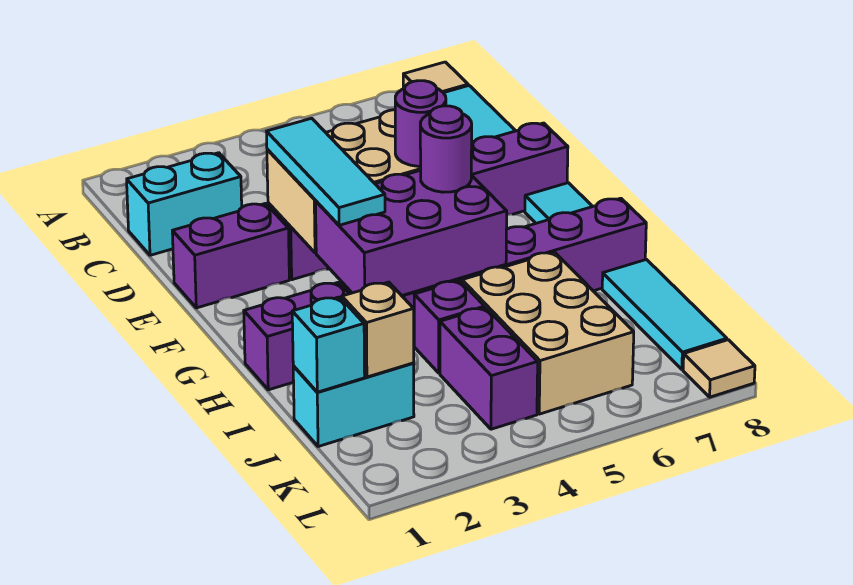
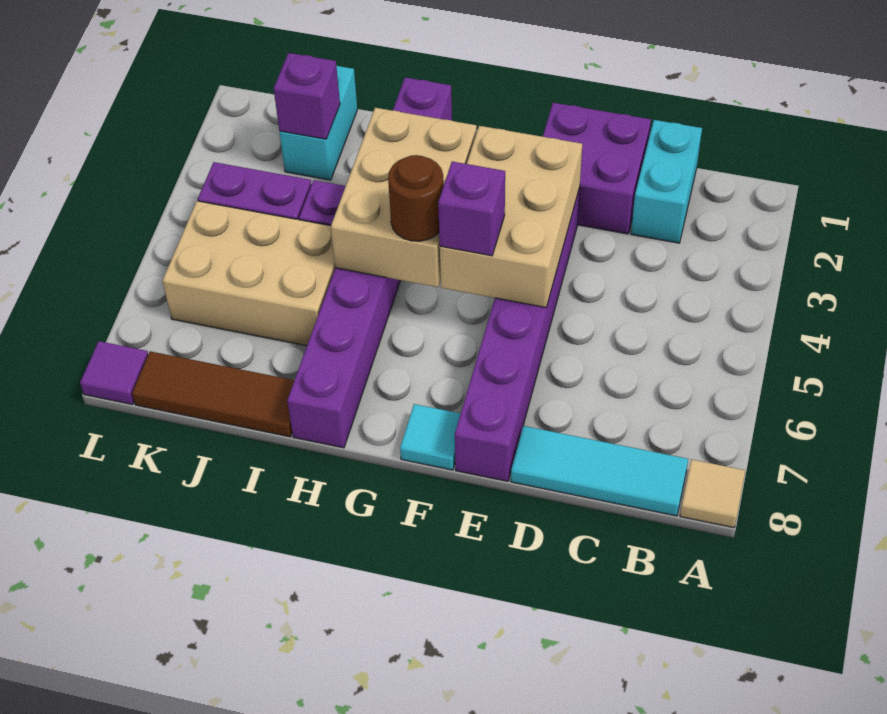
purple 1x2 brick [172,204,289,308] -> purple 2x2 brick [543,103,651,234]
cyan 1x3 tile [267,118,385,225] -> none
purple 1x1 round brick [395,81,446,166] -> purple 1x1 brick [438,162,505,256]
purple 2x3 brick [315,170,507,296] -> tan 2x3 brick [331,108,477,287]
purple 1x1 round brick [420,106,472,192] -> brown 1x1 round brick [388,155,444,241]
cyan 1x3 tile [602,260,727,369] -> brown 1x3 tile [132,351,294,437]
cyan 1x1 brick [292,297,365,392] -> none
tan 1x1 brick [342,282,414,377] -> purple 1x1 brick [274,53,340,139]
tan 1x1 tile [683,340,755,397] -> purple 1x1 tile [80,341,148,405]

